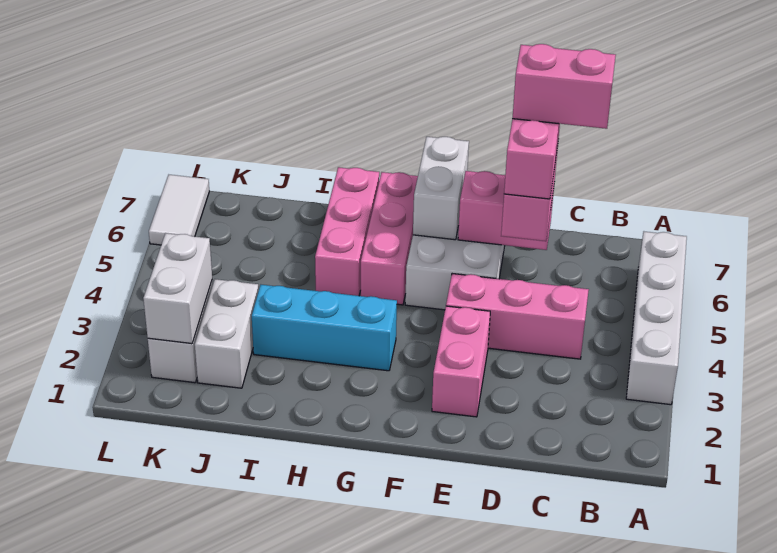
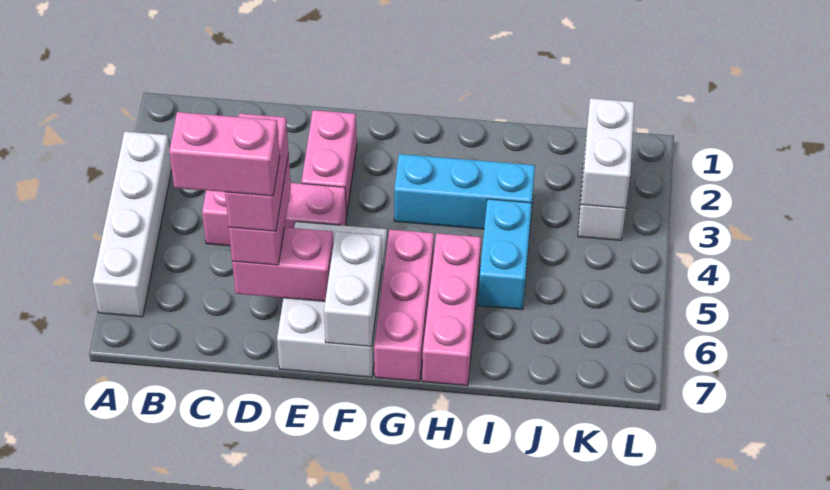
none -> cyan 1x2 brick [478,199,532,309]
white 1x2 brick [195,279,259,388] -> none
white 1x2 tile [149,175,209,245] -> none

